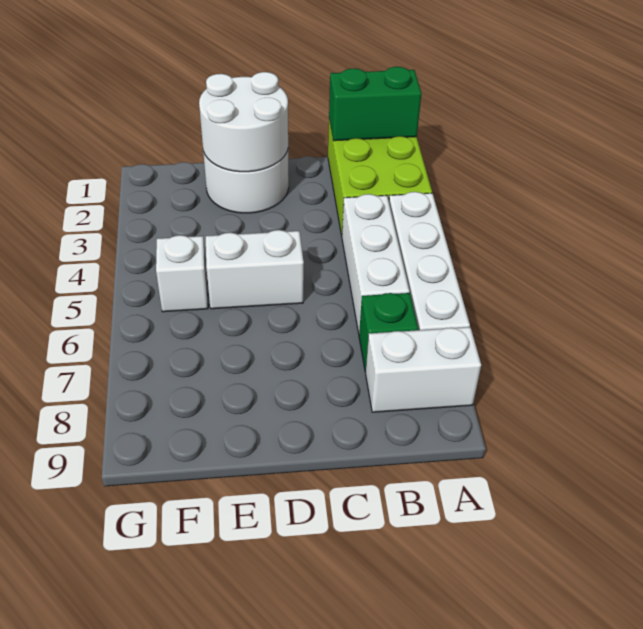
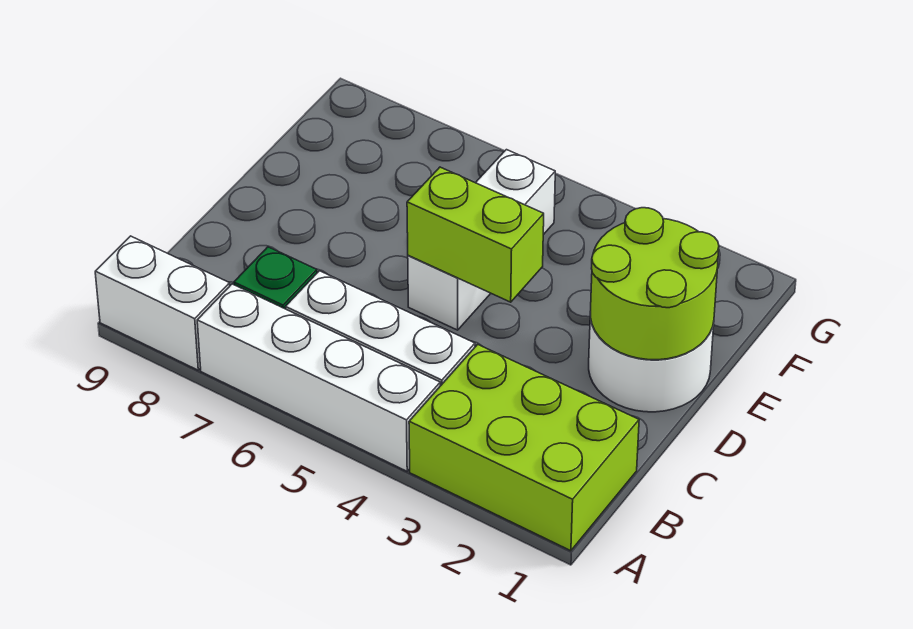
green 1x2 brick [329,67,422,141] -> none
white 1x2 brick [366,327,481,412] -> white 1x2 brick turned to [95,236,230,370]
white 2x2 round brick [199,72,288,172] -> lime 2x2 round brick [591,208,719,360]
none -> lime 1x2 brick [407,167,544,302]

